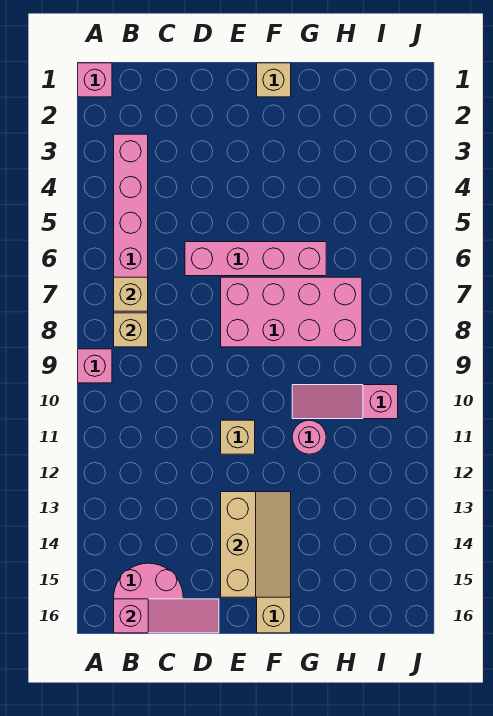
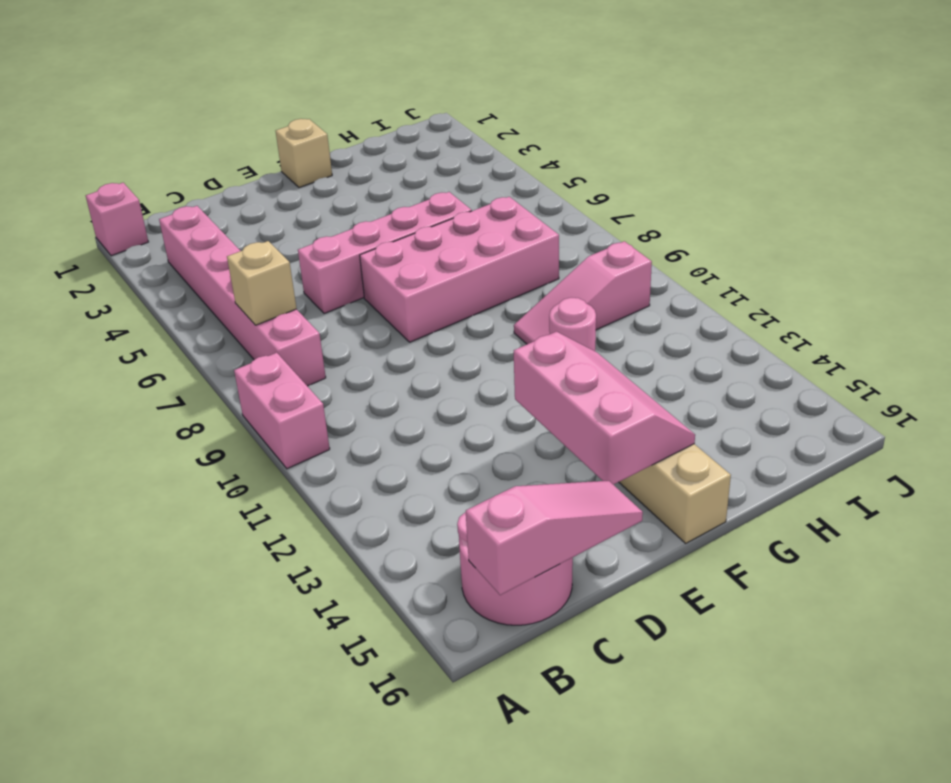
pink 1x1 brick [78,349,112,383] -> pink 1x2 brick [234,353,330,469]
tan 1x1 brick [114,313,148,347] -> none
tan 1x1 brick [221,420,255,454] -> none
tan 2x3 slope [221,492,291,597] -> pink 2x3 slope [514,331,695,485]

